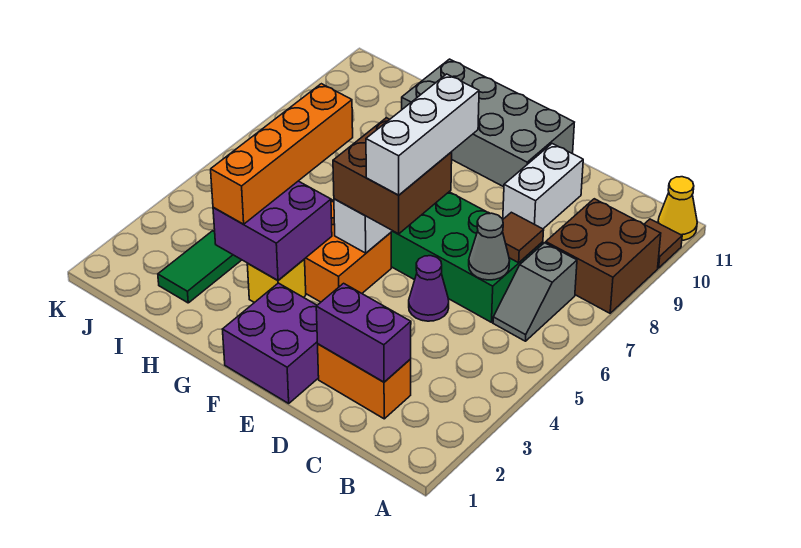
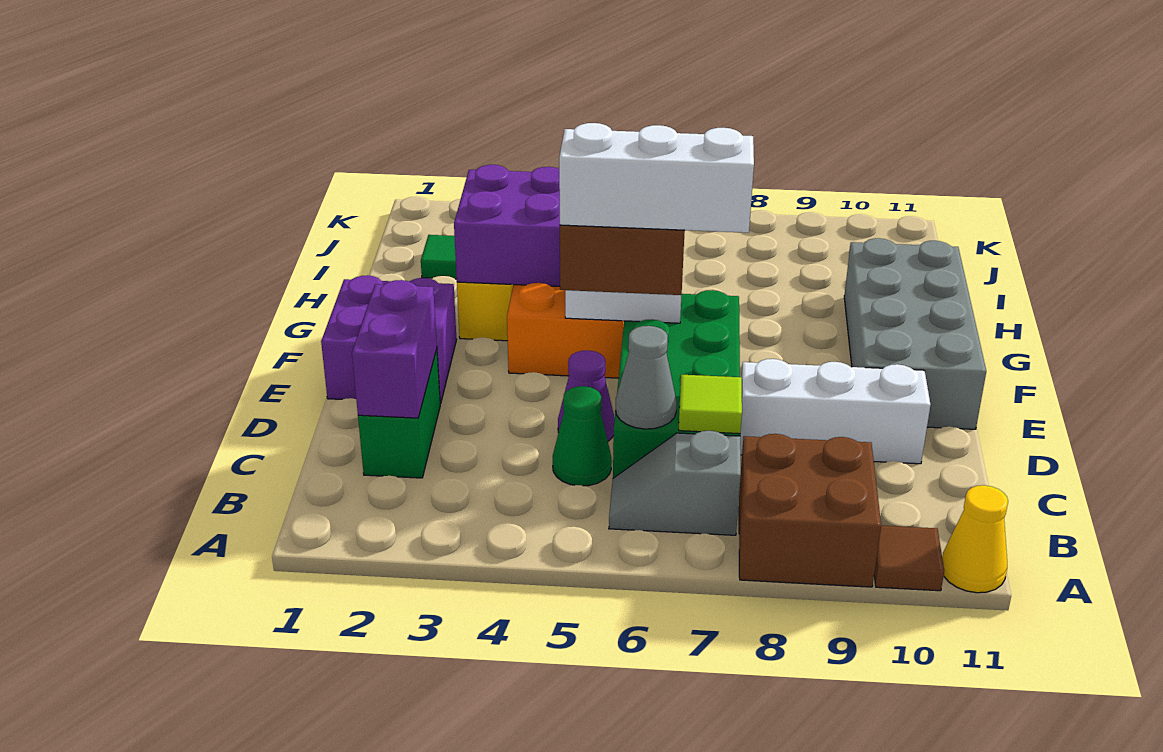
orange 1x2 brick [318,344,411,419] -> green 1x2 brick [358,349,440,478]
none -> green 1x1 cone [553,386,612,486]
brown 1x1 tile [503,212,544,263] -> lime 1x1 tile [679,375,742,434]
white 1x2 brick [503,144,583,229] -> white 1x3 brick [740,359,931,464]
orange 1x4 brick [211,84,353,224] -> none

